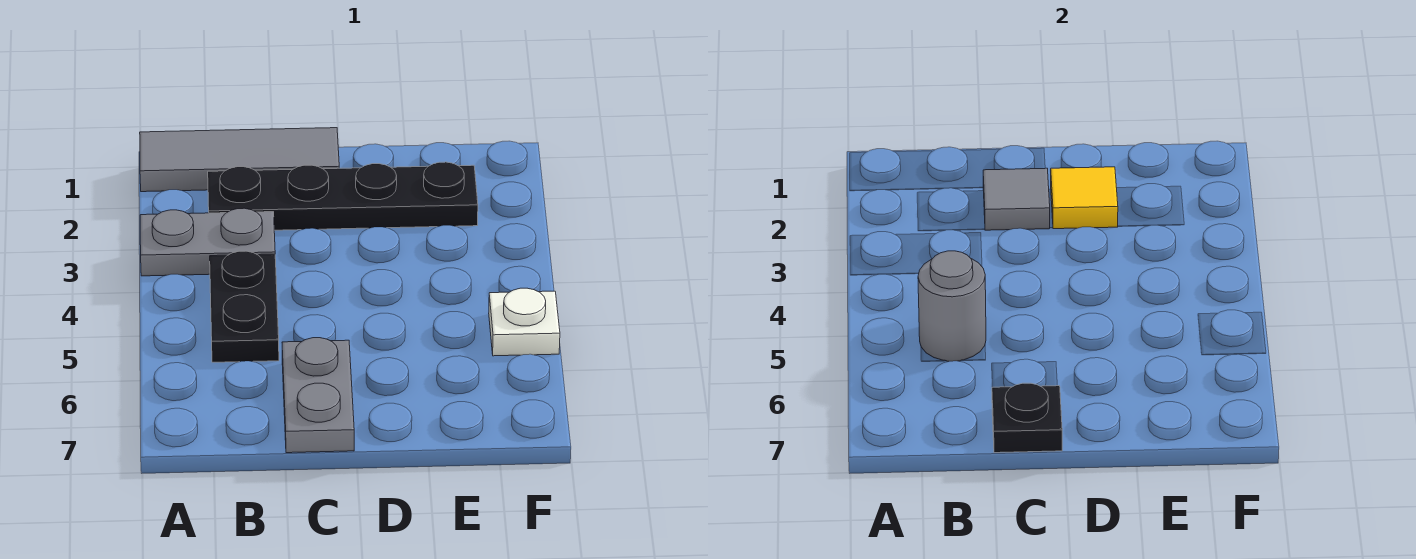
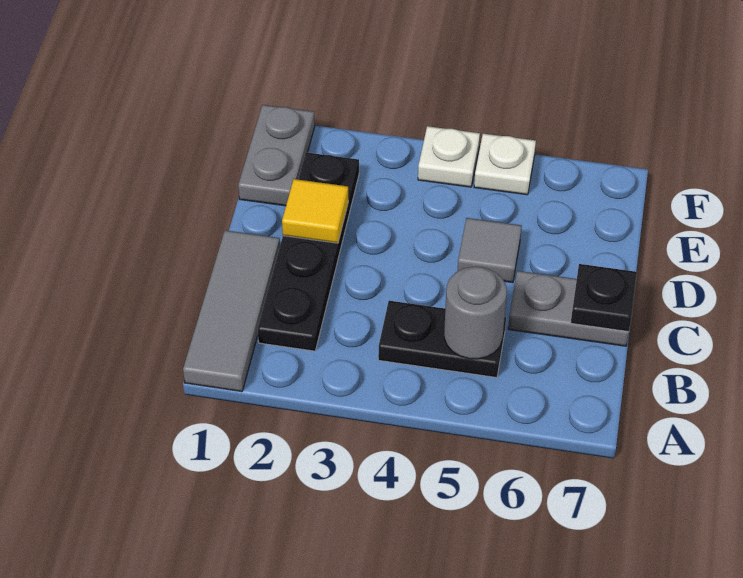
grey 1x2 plate [140,208,275,276] -> grey 1x2 plate moved to [238,105,315,206]
grey 1x1 tile [983,168,1050,230] -> grey 1x1 tile moved to [458,218,522,283]
none -> white 1x1 plate [418,126,480,187]

